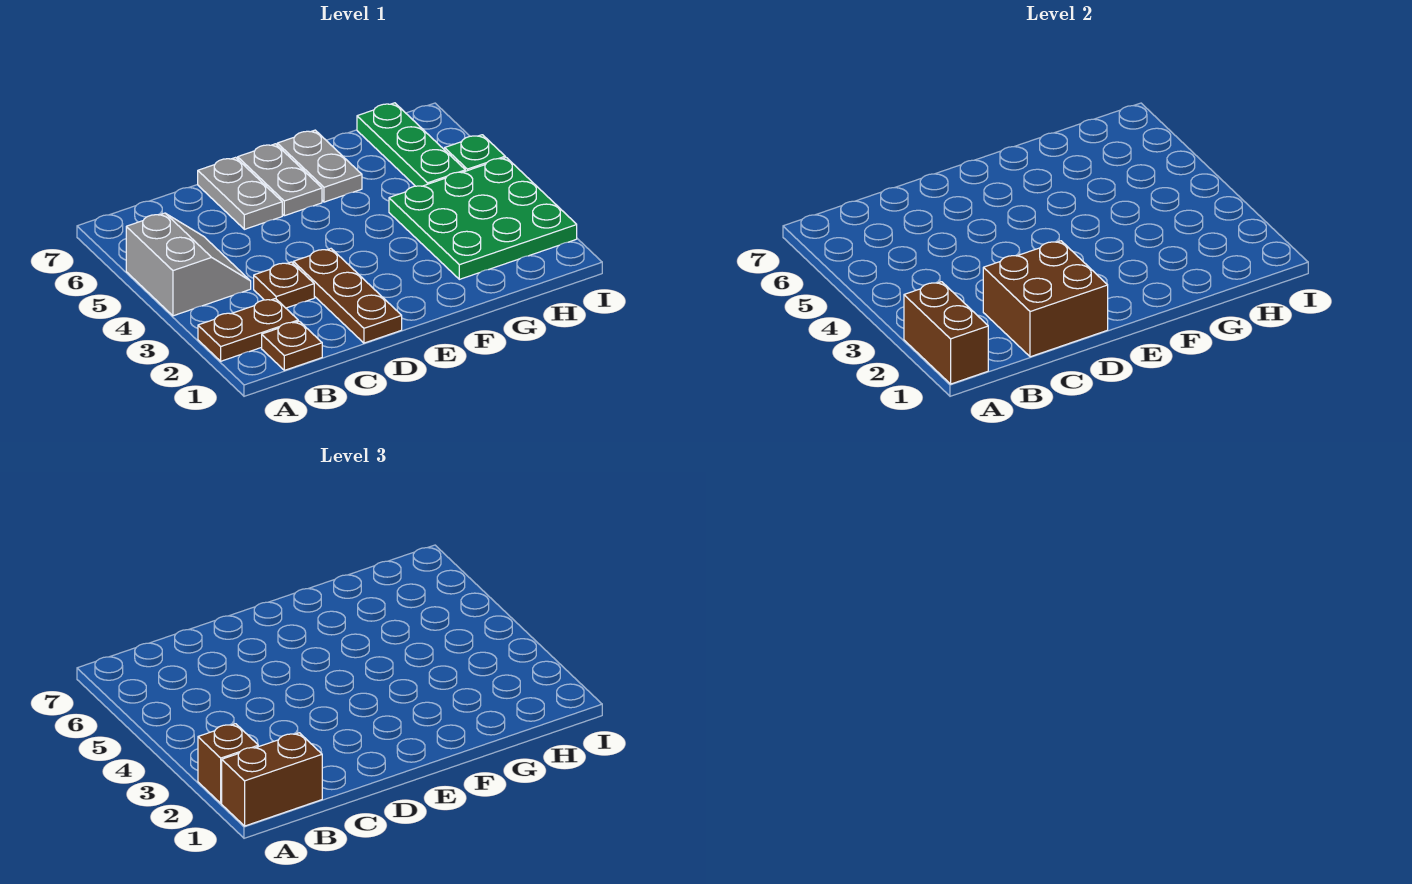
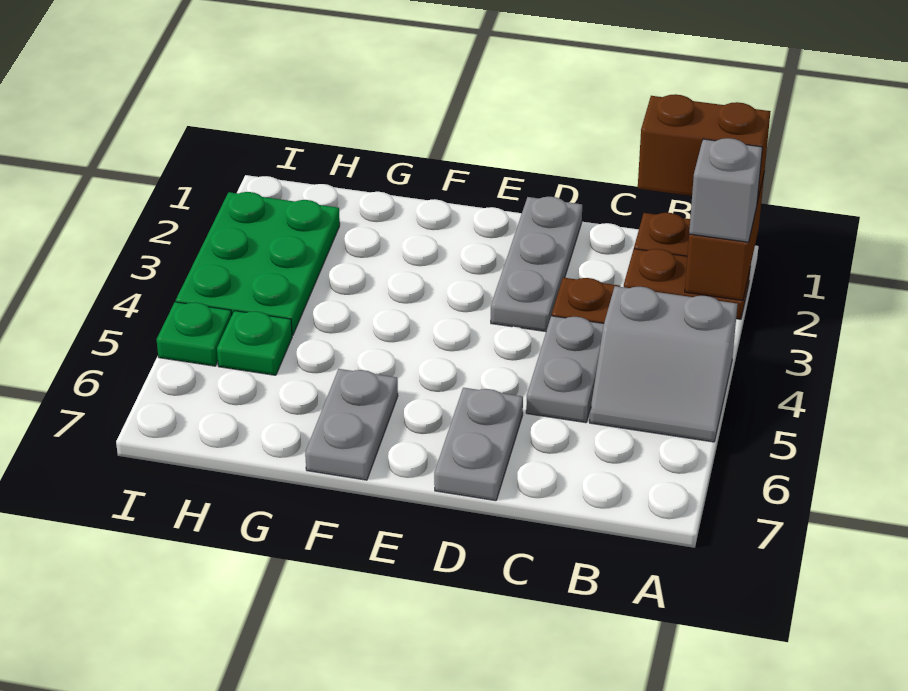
brown 1x1 brick [198,724,258,803] -> grey 1x1 brick [689,138,762,242]
grey 2x2 slope [126,213,251,316] -> grey 2x2 slope turned to [590,286,738,442]
brown 2x2 brick [983,241,1108,357] -> none
brown 1x3 plate [293,249,402,343] -> grey 1x3 plate [491,197,582,332]
grey 1x2 plate [238,144,322,216] -> grey 1x2 plate moved to [526,316,604,423]
green 3x3 plate [389,158,577,279] -> green 2x3 plate [176,192,340,335]
green 1x3 plate [357,103,465,186] -> green 1x1 plate [217,311,292,375]

